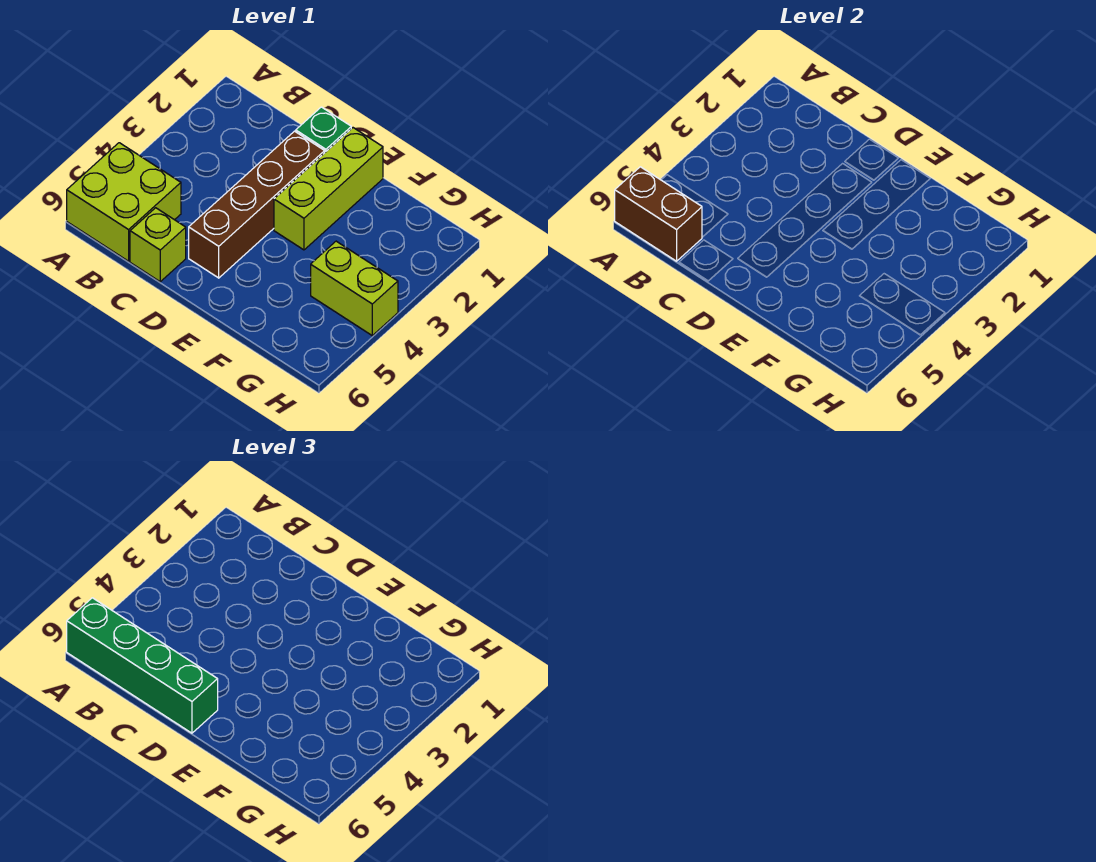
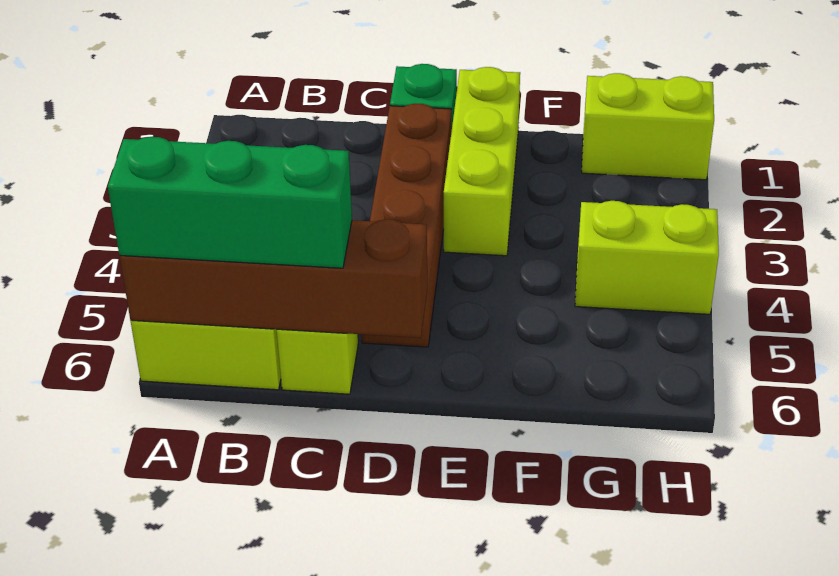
brown 1x2 brick [615,167,702,261] -> brown 1x4 brick [119,219,427,338]
green 1x4 brick [67,598,218,733] -> green 1x3 brick [108,137,352,268]
none -> lime 1x2 brick [582,73,714,180]

